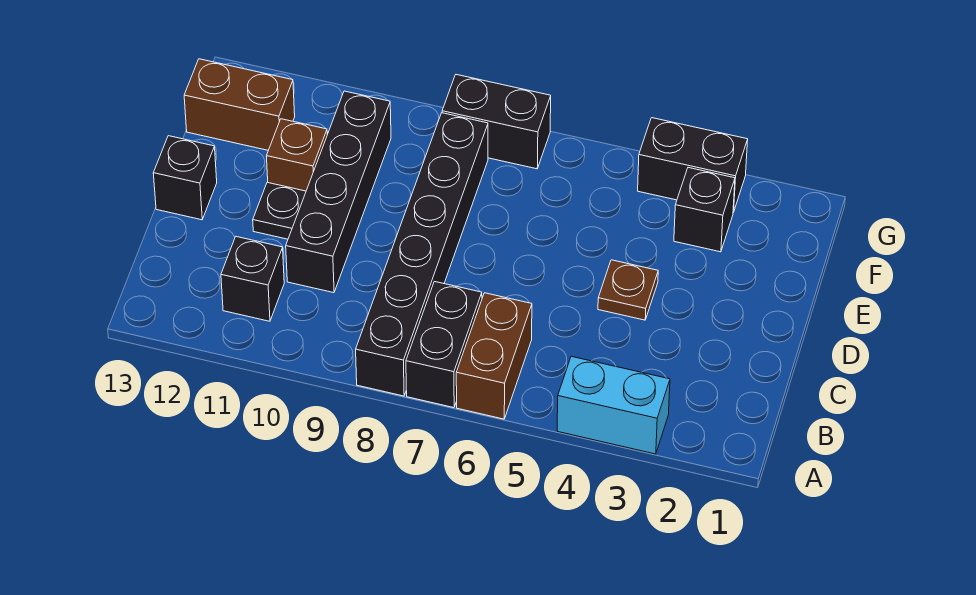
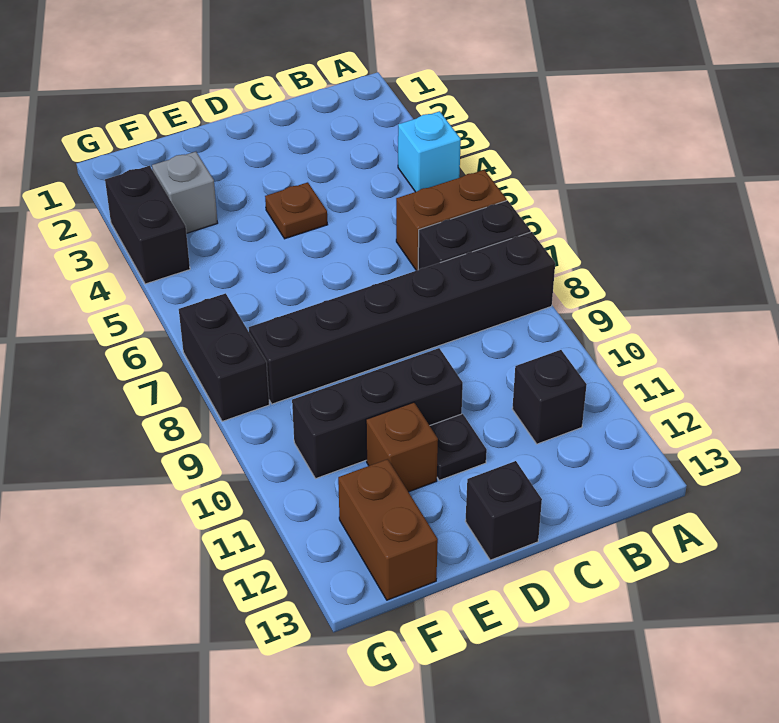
cyan 1x2 brick [557,356,670,454] -> cyan 1x1 brick [398,111,461,192]
black 1x4 brick [286,91,391,293] -> black 1x3 brick [292,348,463,479]
black 1x1 brick [674,168,735,252] -> grey 1x1 brick [152,152,218,233]

